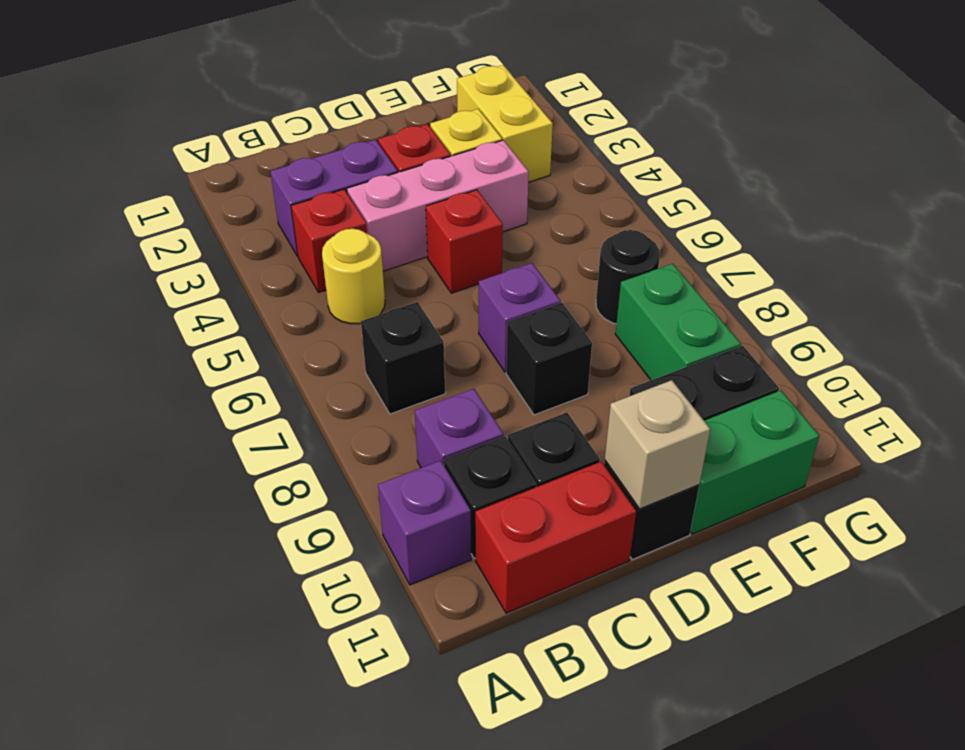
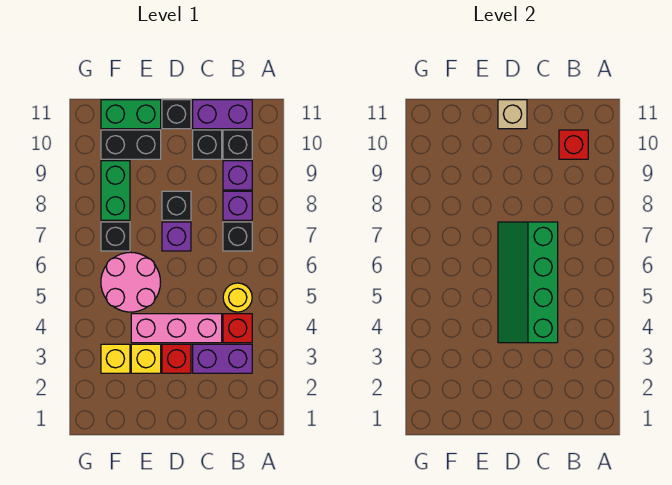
purple 1x1 brick [378,460,471,585] -> purple 1x1 brick moved to [223,191,252,220]
red 1x2 brick [475,461,636,613] -> purple 1x2 brick [193,100,252,129]
none -> green 2x4 slope [498,222,558,343]
red 1x1 brick [426,190,503,293] -> red 1x1 brick moved to [559,130,588,159]
none -> pink 2x2 round brick [101,252,161,312]
yellow 1x2 brick [457,65,553,182] -> yellow 1x1 brick [101,344,130,373]
black 1x1 round brick [596,230,660,324] -> black 1x1 brick [101,222,130,251]

